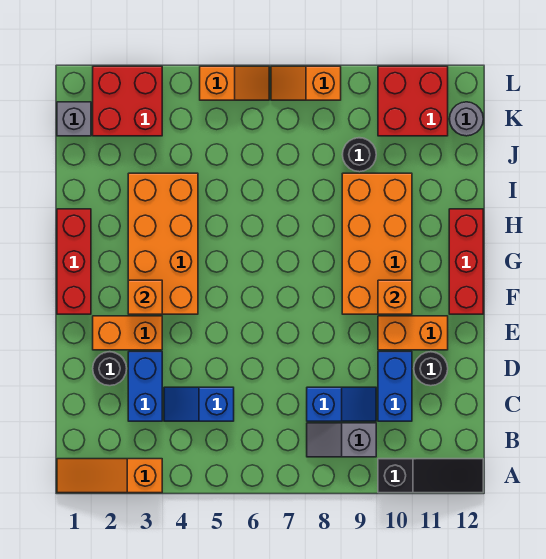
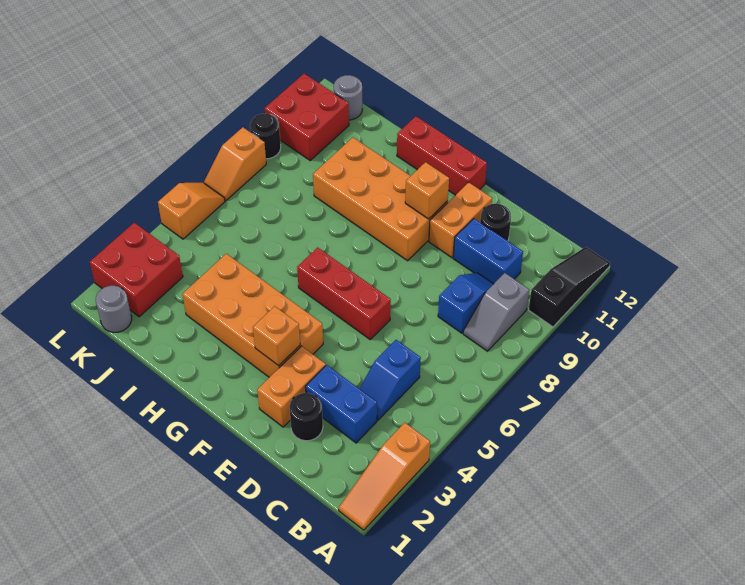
red 1x3 brick [57,209,91,314] -> red 1x3 brick moved to [297,247,391,339]
black 1x1 round brick [342,138,376,172] -> black 1x1 round brick moved to [250,114,281,159]
grey 1x1 brick [57,102,91,136] -> grey 1x1 round brick [96,286,132,332]

